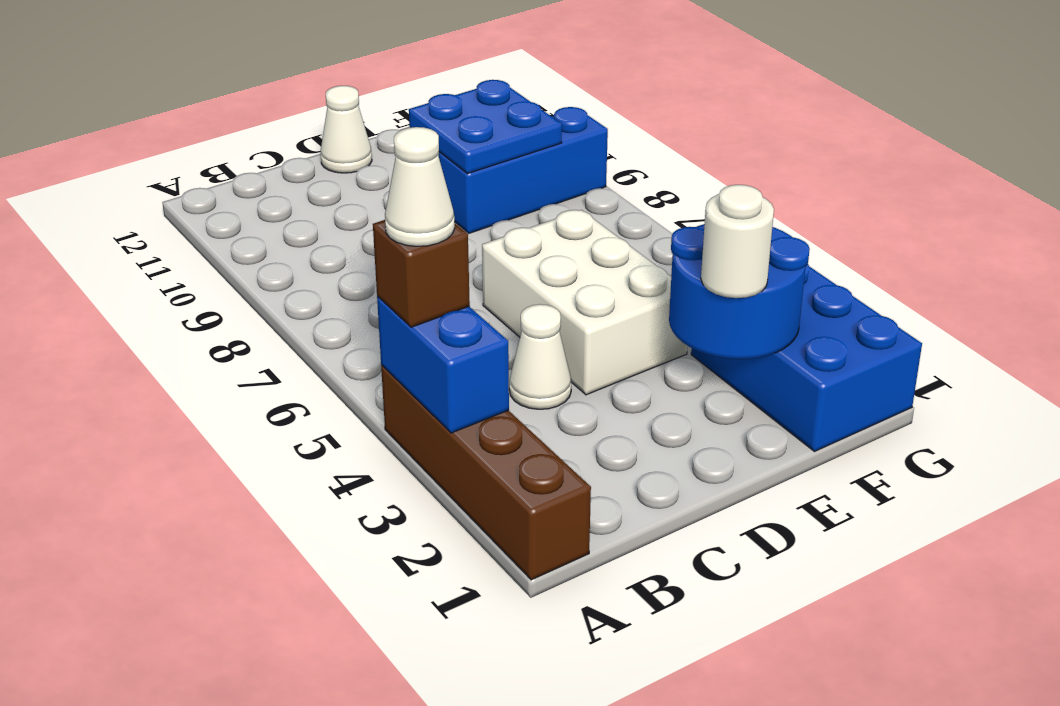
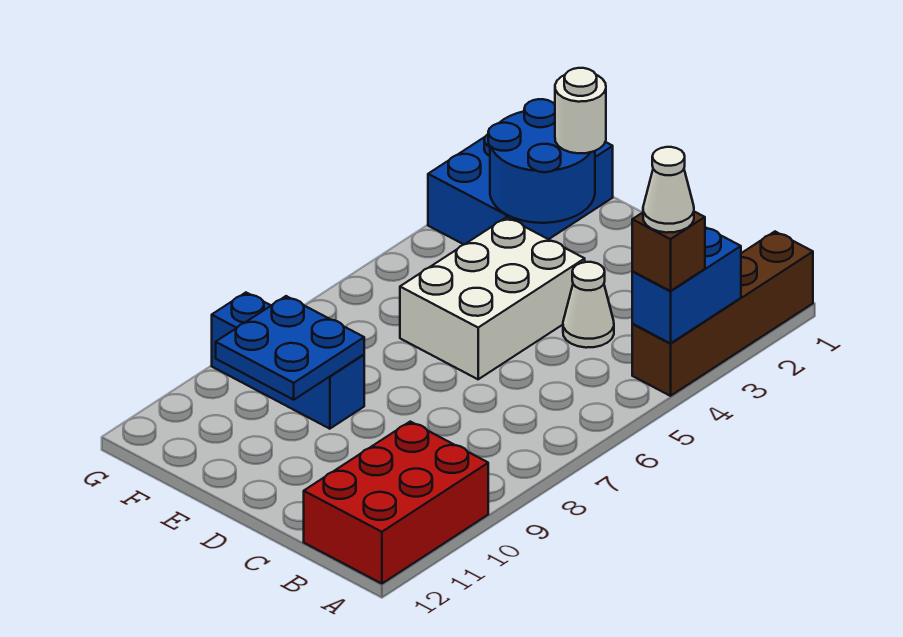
none -> red 2x3 brick [304,422,488,584]
white 1x1 cone [321,86,372,173] -> none

